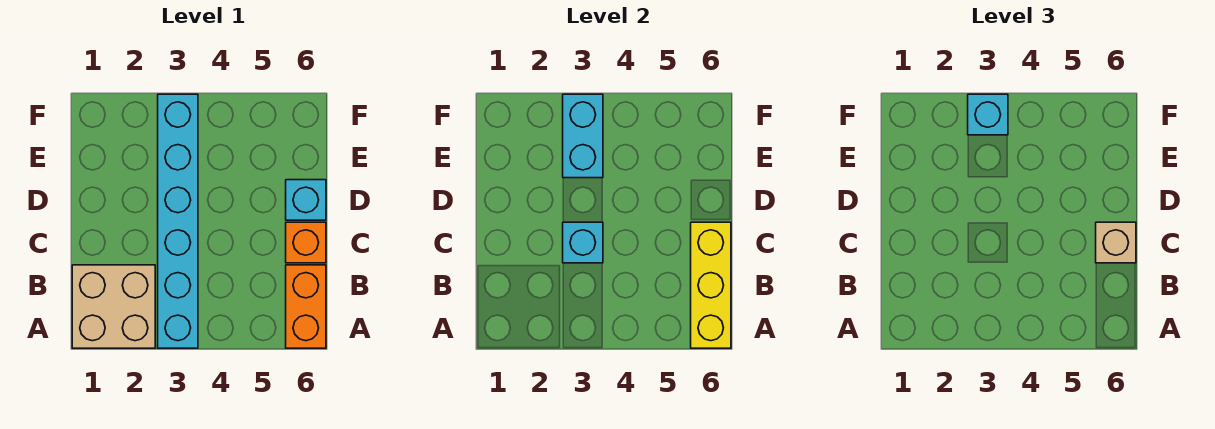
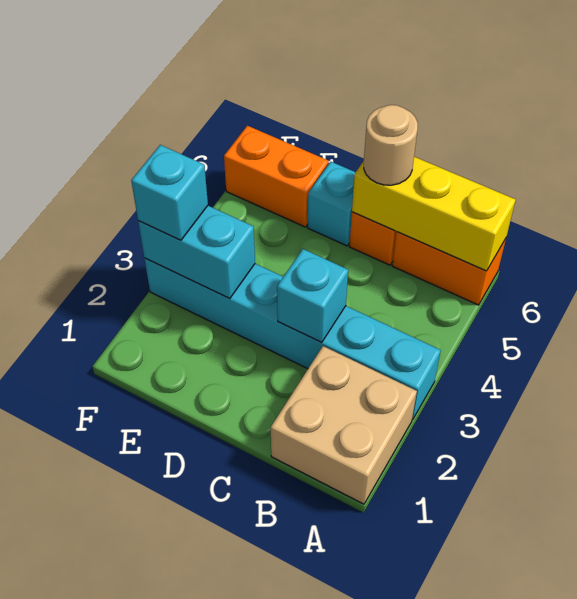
tan 1x1 brick [1096,222,1136,263] -> tan 1x1 round brick [364,105,418,185]
none -> orange 1x2 brick [224,126,329,227]

